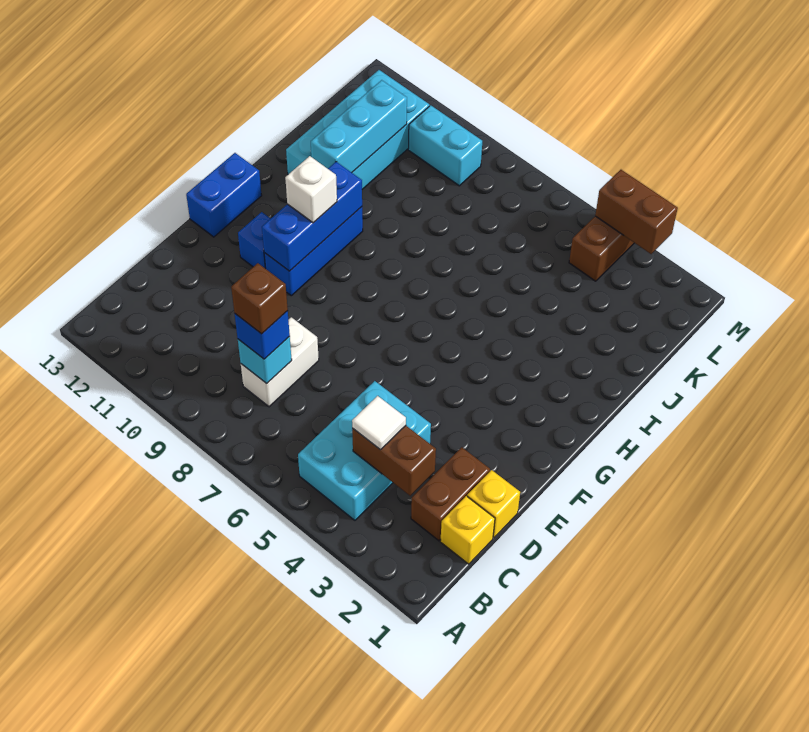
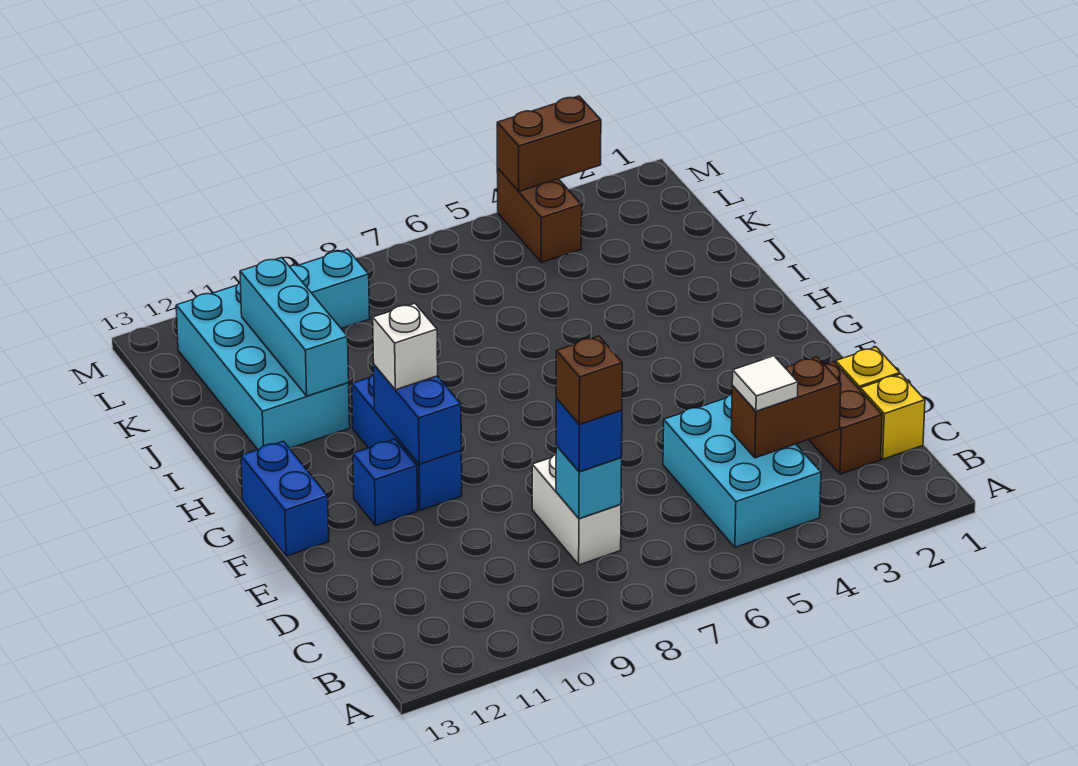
blue 1x3 brick [262,162,362,271] -> blue 1x2 brick [374,365,461,464]

